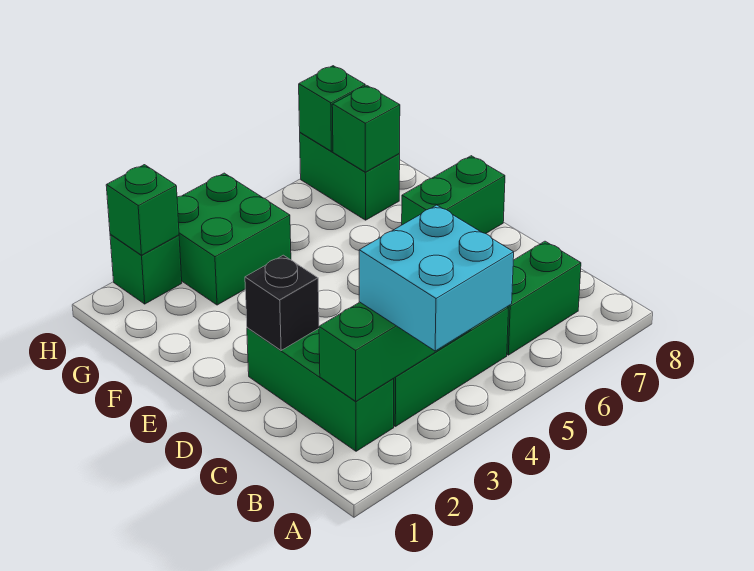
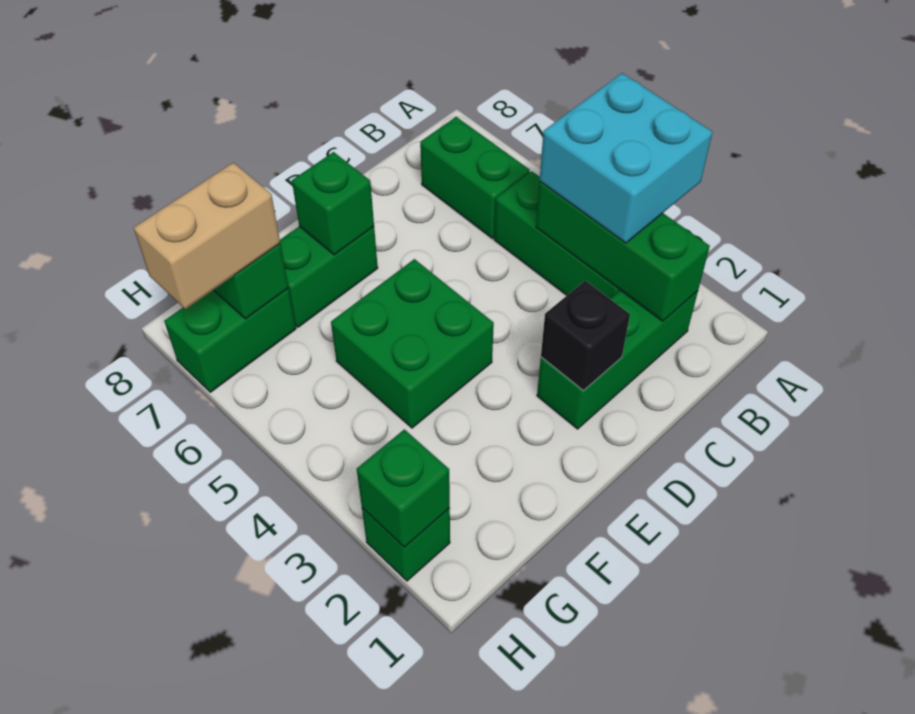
green 1x2 brick [402,156,505,234] -> green 1x2 brick turned to [280,226,378,327]
green 2x2 brick [177,173,291,305] -> green 2x2 brick moved to [331,259,494,428]
none -> tan 1x2 brick [134,163,280,309]
green 1x1 brick [299,66,365,151] -> green 1x1 brick moved to [292,152,374,255]

